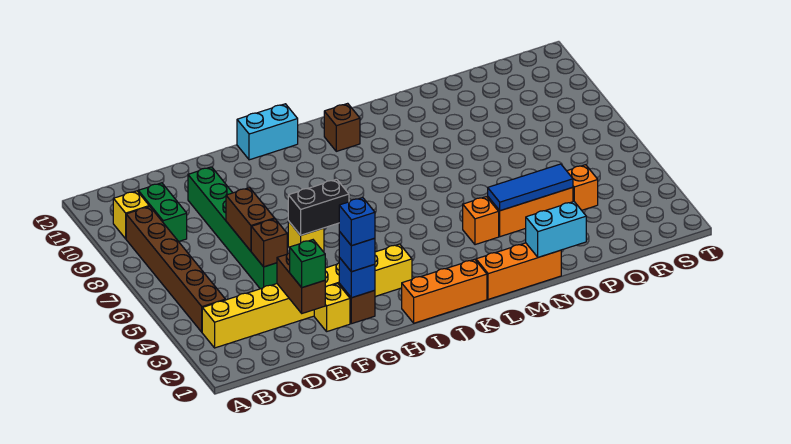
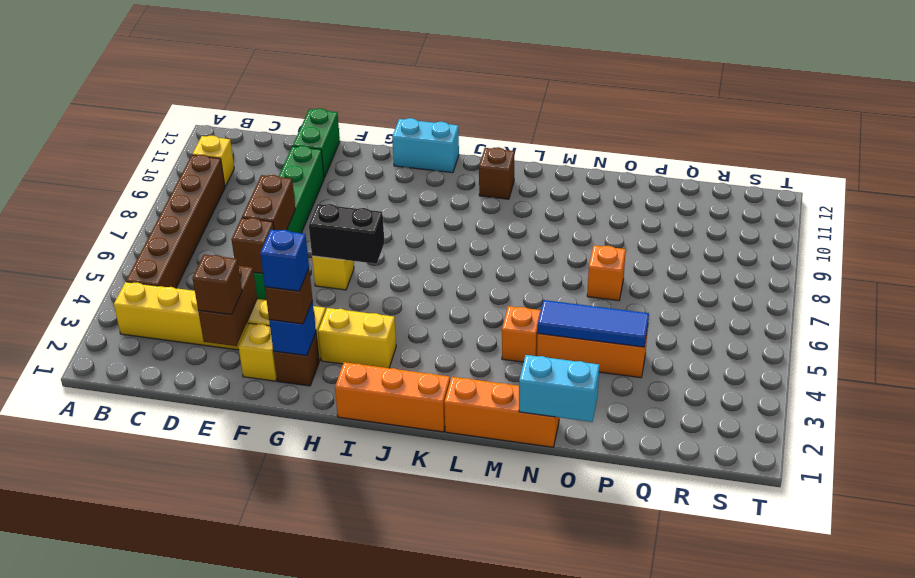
green 1x2 brick [138,183,187,242] -> green 1x2 brick moved to [293,109,340,178]
green 1x1 brick [290,240,325,288] -> brown 1x1 brick [193,255,242,315]
blue 1x1 brick [339,232,375,272] -> brown 1x1 brick [265,269,313,324]
orange 1x1 brick [567,165,598,210] -> orange 1x1 brick moved to [587,245,626,301]

